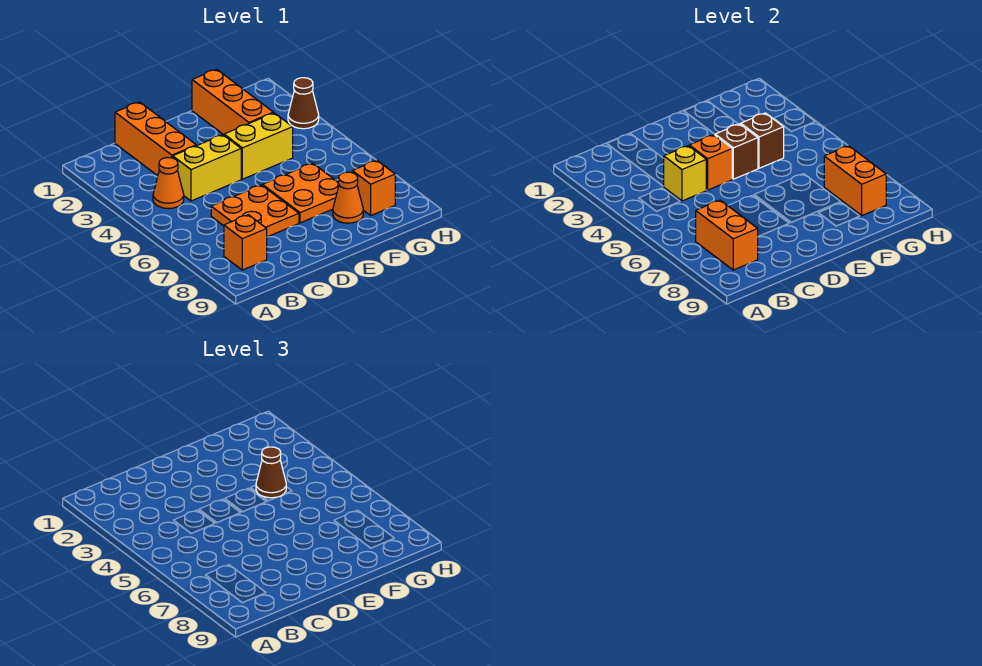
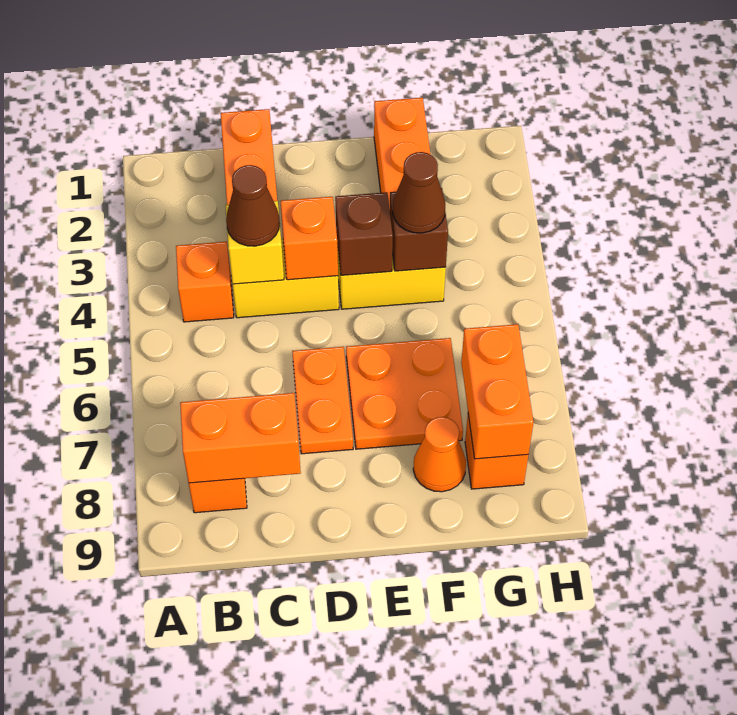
orange 1x1 cone [153,157,184,209] -> orange 1x1 brick [176,242,234,322]
orange 1x2 brick [696,200,758,270] -> orange 1x2 brick turned to [180,393,301,483]
orange 2x2 plate [211,185,299,237] -> orange 1x2 plate [292,347,353,454]
brown 1x1 cone [288,78,319,129] -> brown 1x1 cone moved to [226,165,280,246]

